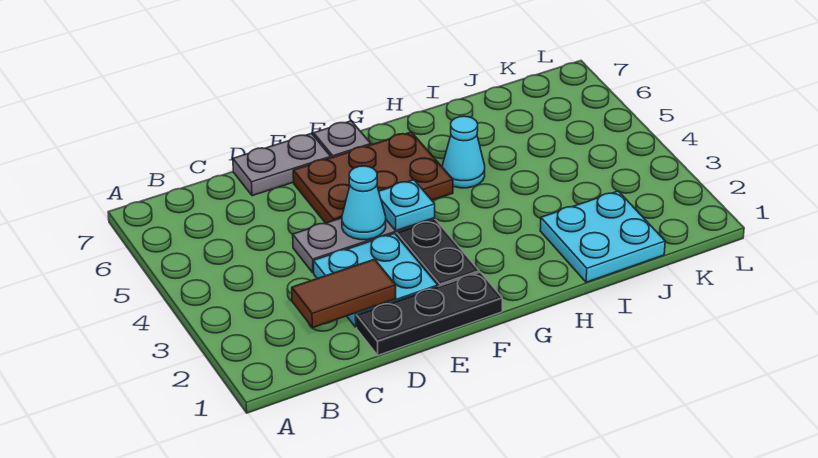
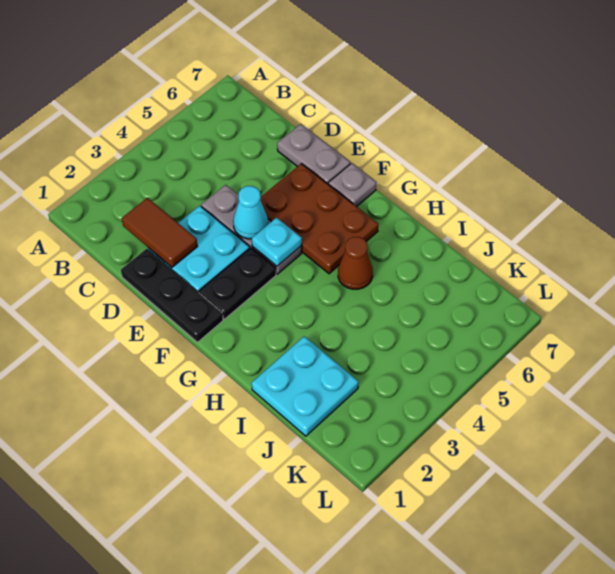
cyan 1x1 cone [442,116,485,188] -> brown 1x1 cone [338,237,373,289]

